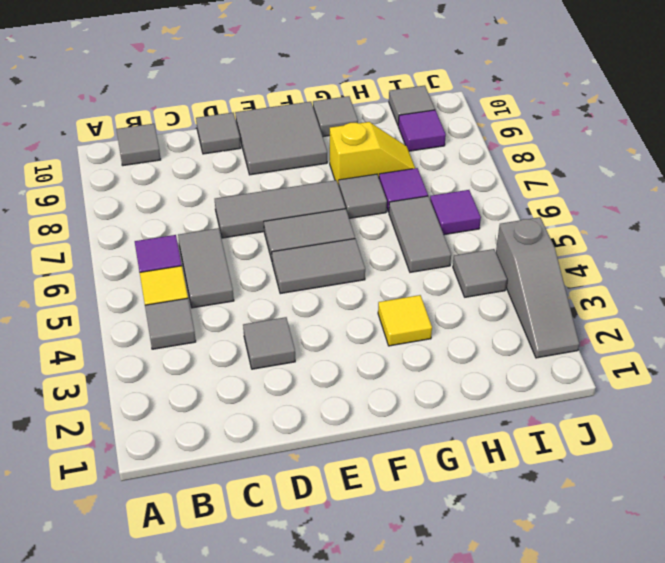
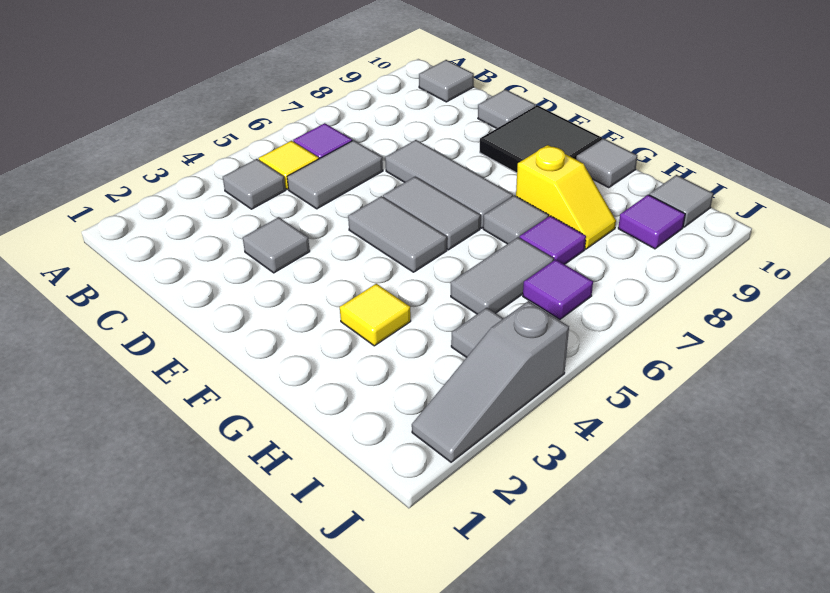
grey 2x2 tile [235,102,327,175] -> black 2x2 tile [480,105,602,173]

